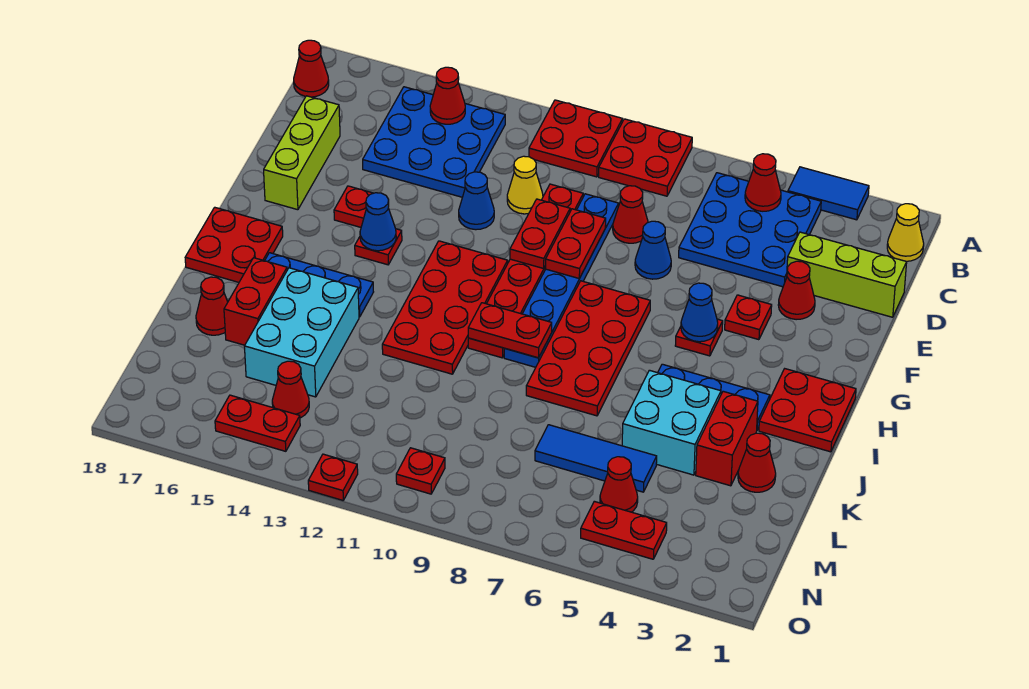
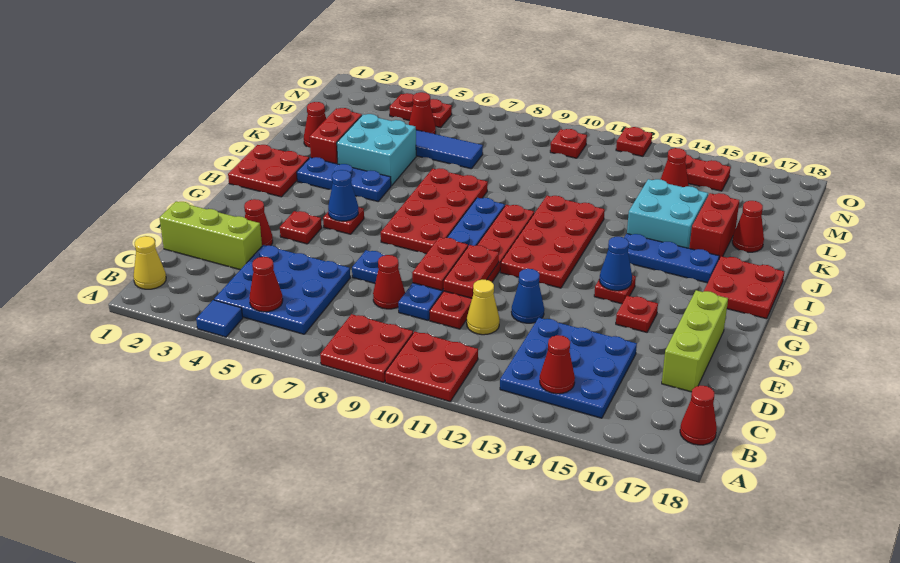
blue 1x2 tile [788,167,869,220] -> blue 1x1 tile [196,300,243,337]
blue 1x1 cone [635,221,671,279] -> blue 1x1 plate [352,250,385,283]
red 1x2 plate [468,303,552,358] -> none
cyan 2x3 brick [244,268,359,397] -> cyan 2x2 brick [627,179,708,248]

